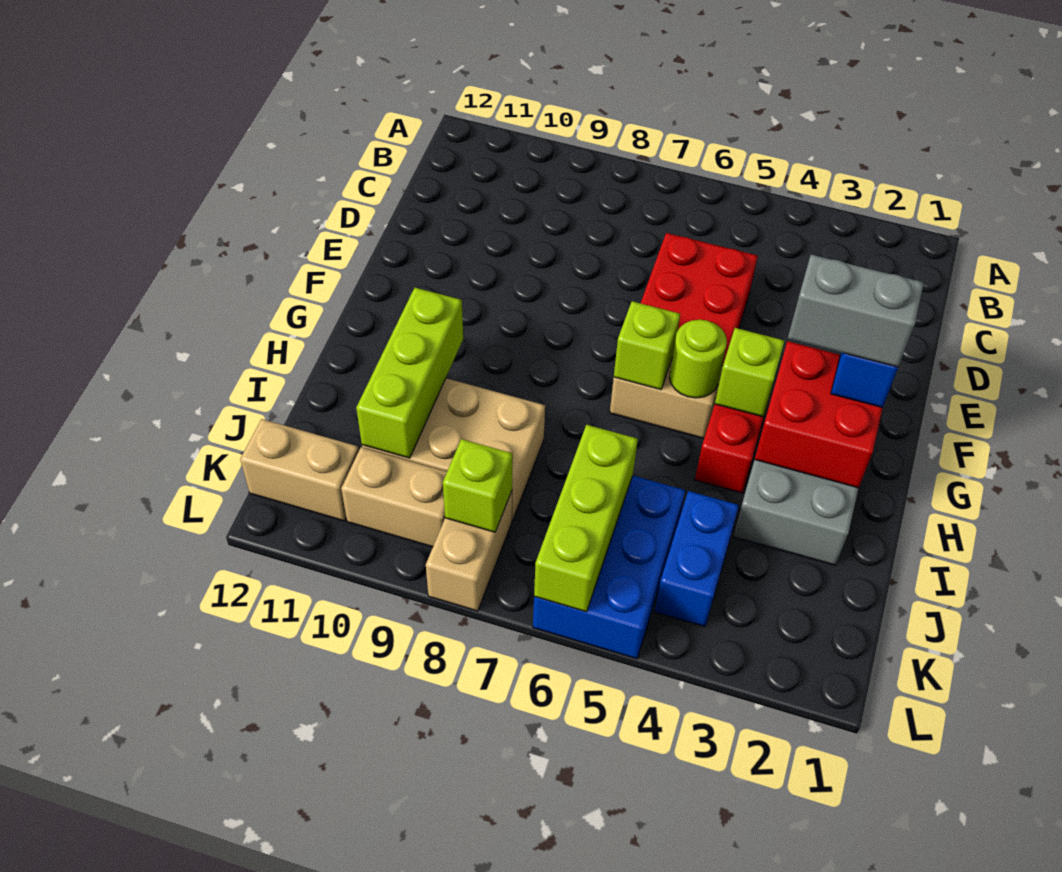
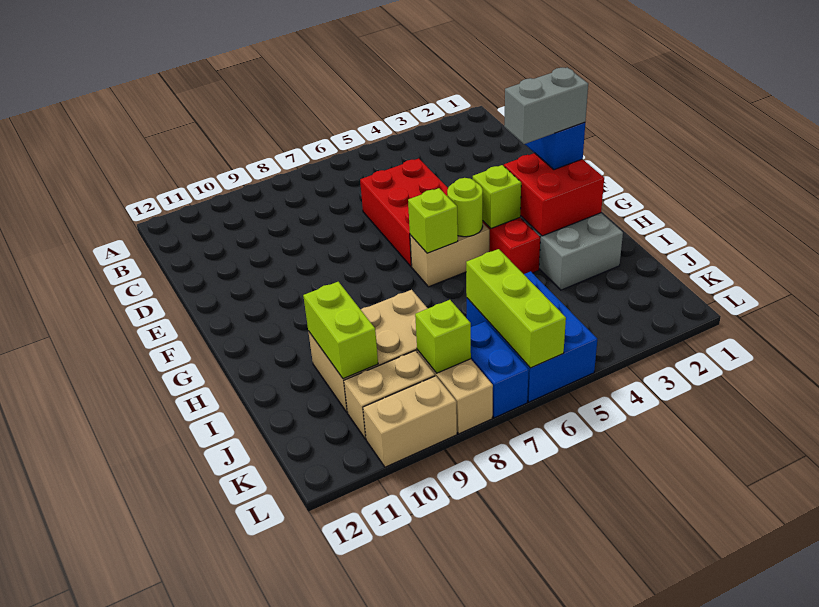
lime 1x3 brick [356,288,463,458] -> lime 1x2 brick [303,282,378,379]
blue 1x2 brick [655,491,739,627] -> blue 1x2 brick moved to [471,321,529,418]
tan 1x2 brick [240,419,359,521] -> tan 1x2 brick moved to [363,376,457,467]

